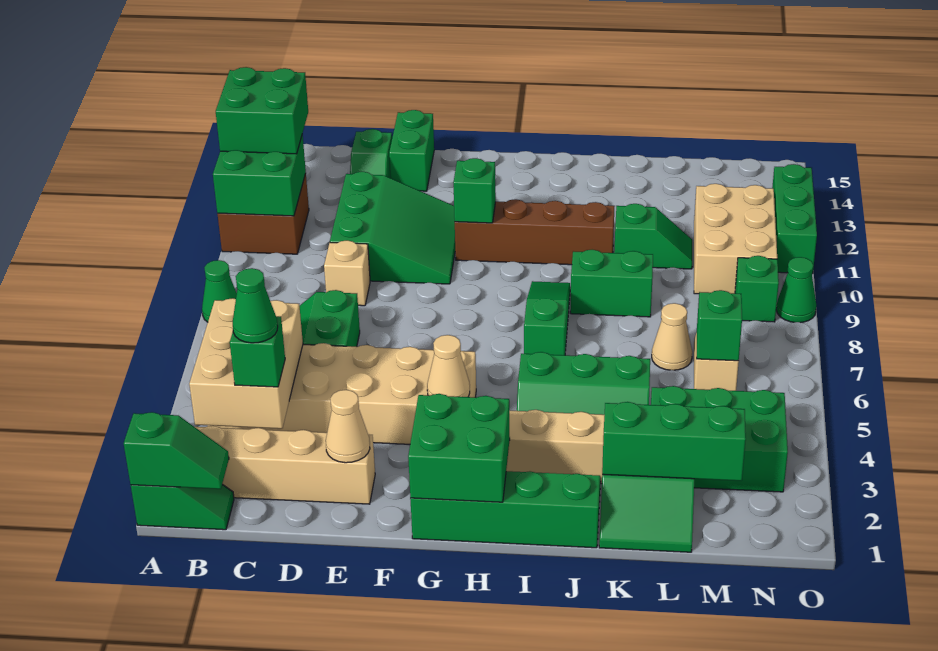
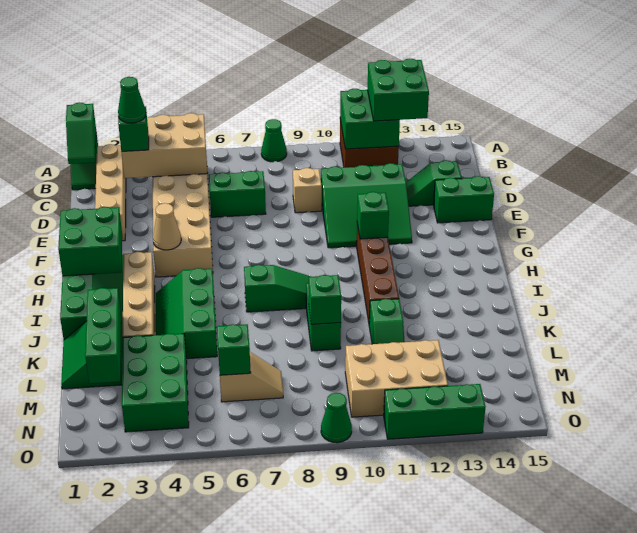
tan 1x1 cone [326,390,370,463] -> none
tan 1x1 cone [652,303,692,370] -> none
green 1x1 brick [735,256,779,322] -> green 1x1 brick moved to [309,275,341,324]

